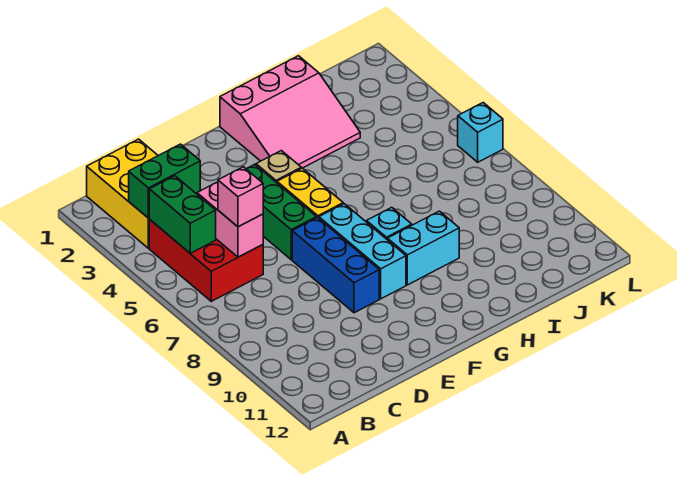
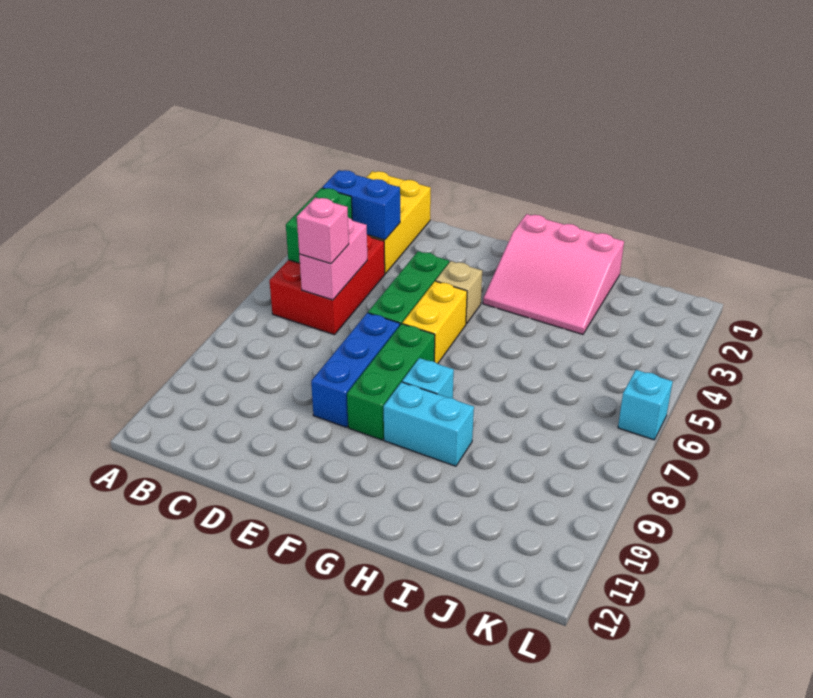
green 1x2 brick [129,144,200,218] -> blue 1x2 brick [322,170,400,240]
cyan 1x3 brick [319,204,406,299] -> green 1x3 brick [347,324,435,440]

